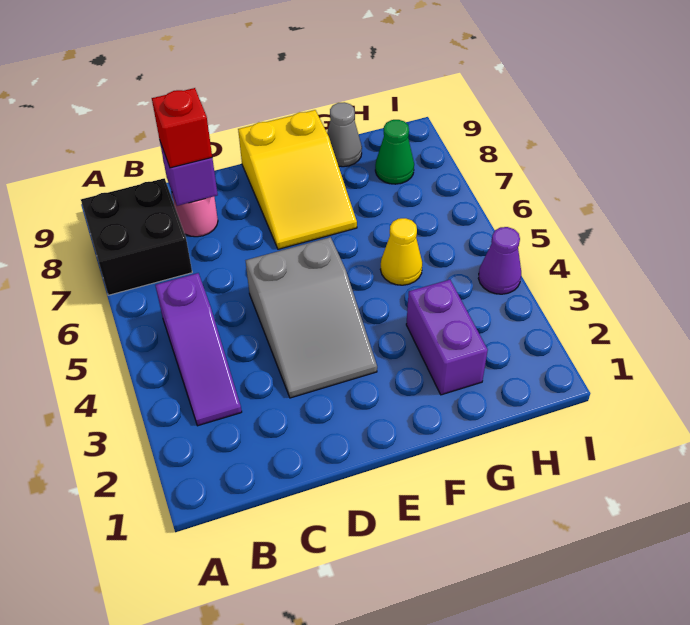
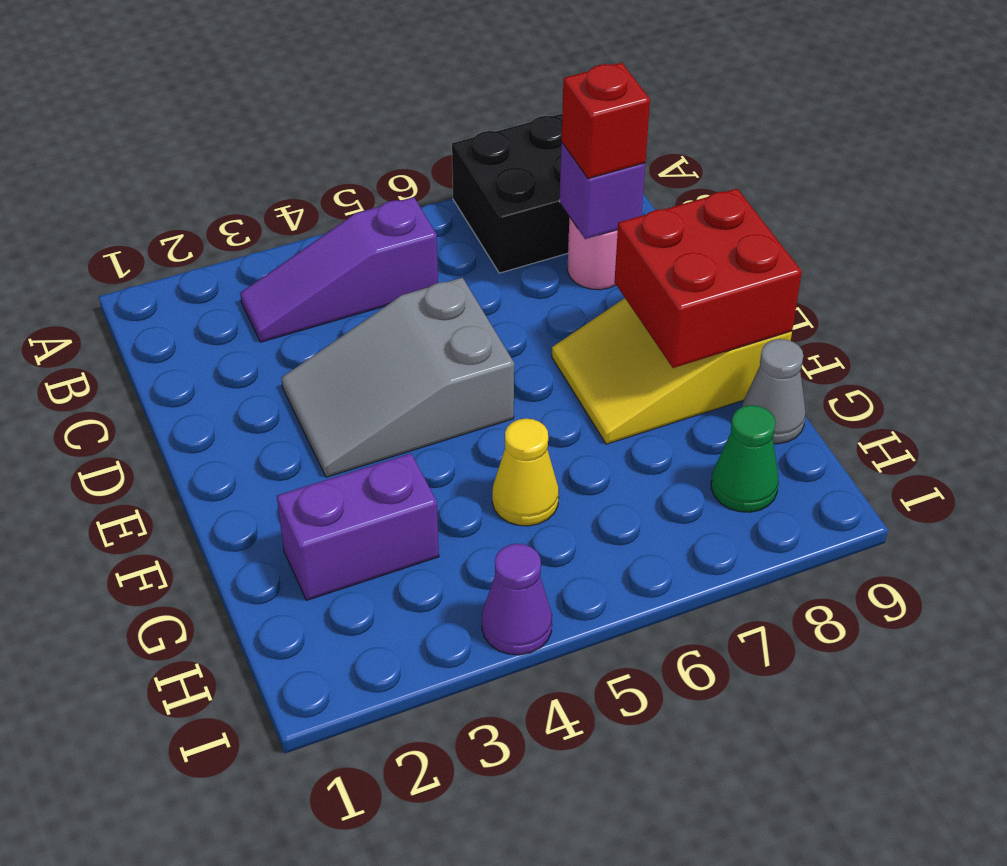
none -> red 2x2 brick [614,189,802,368]

